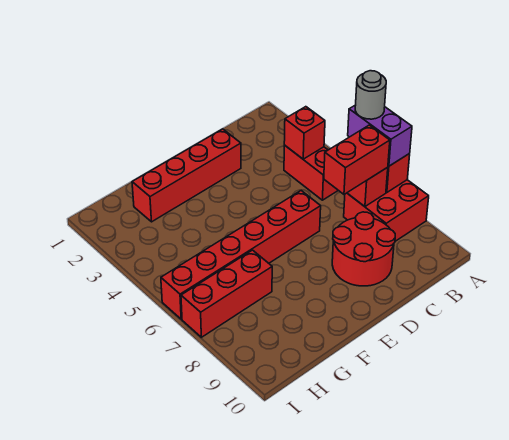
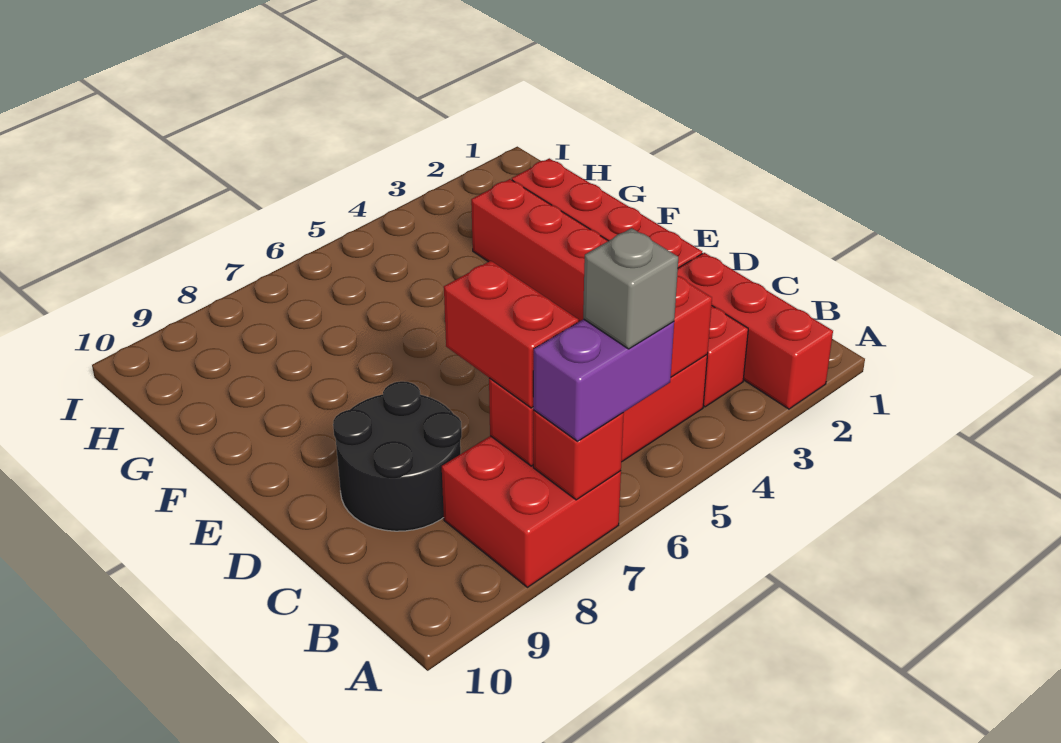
grey 1x1 round brick [355,71,386,119] -> grey 1x1 brick [583,228,678,349]
red 2x2 round brick [332,212,395,286] -> black 2x2 round brick [333,381,462,531]
red 1x6 brick [161,191,321,319] -> red 1x6 brick moved to [471,179,748,407]
red 1x3 brick [181,250,272,337] -> red 1x3 brick moved to [677,253,833,409]

